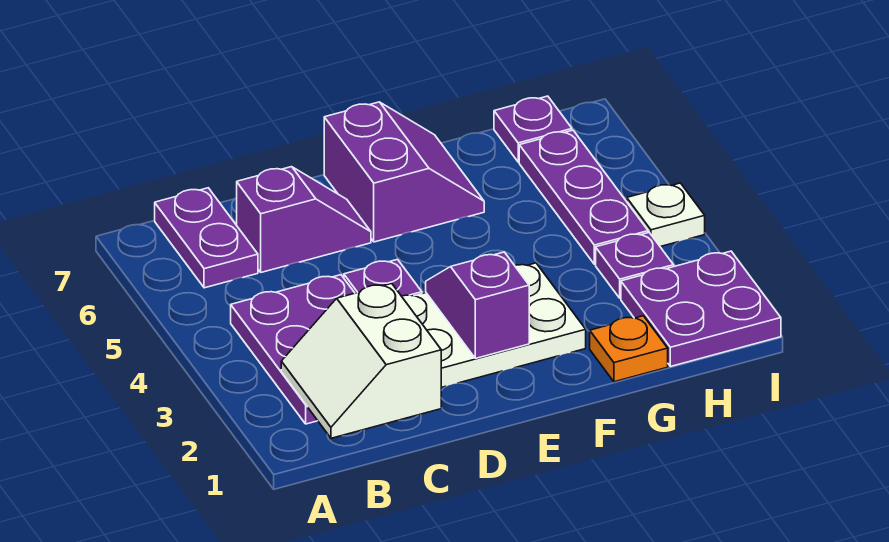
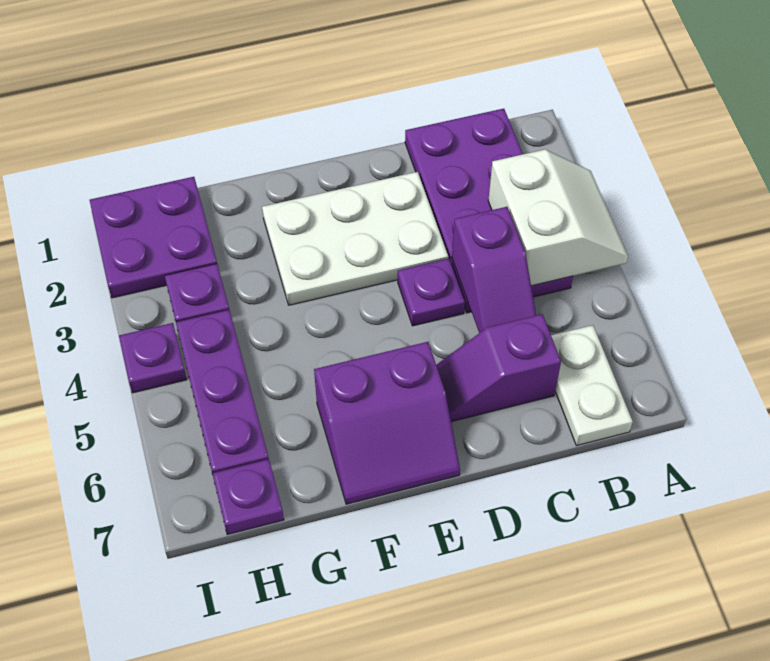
white 2x2 slope [281,283,441,438] -> white 2x2 slope moved to [488,150,628,286]
purple 2x3 plate [231,275,354,424] -> purple 2x4 plate [405,109,573,313]
purple 1x2 plate [155,188,258,288] -> white 1x2 plate [551,325,633,446]
purple 1x2 slope [426,252,529,358] -> purple 1x2 slope moved to [452,207,536,333]
purple 2x2 slope [324,102,484,242] -> purple 2x2 slope turned to [314,342,460,504]
orange 1x1 plate [590,316,668,382] -> none
white 1x1 plate [627,183,705,247] -> purple 1x1 plate [119,323,187,393]

